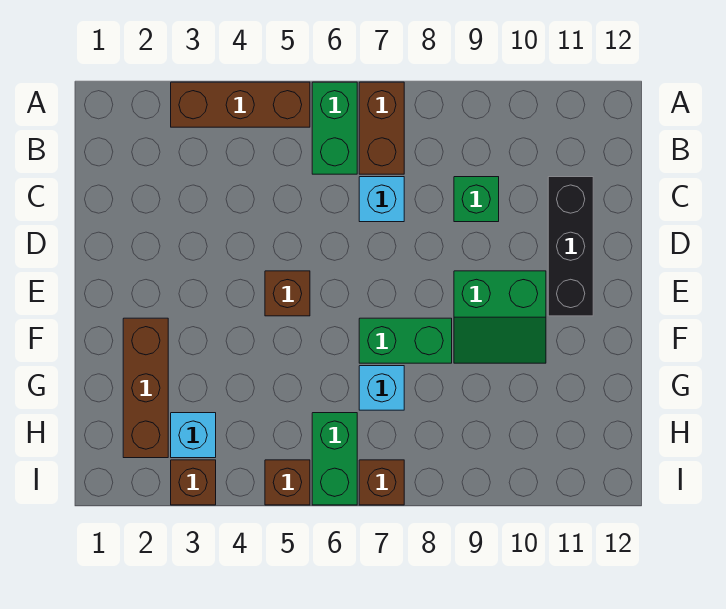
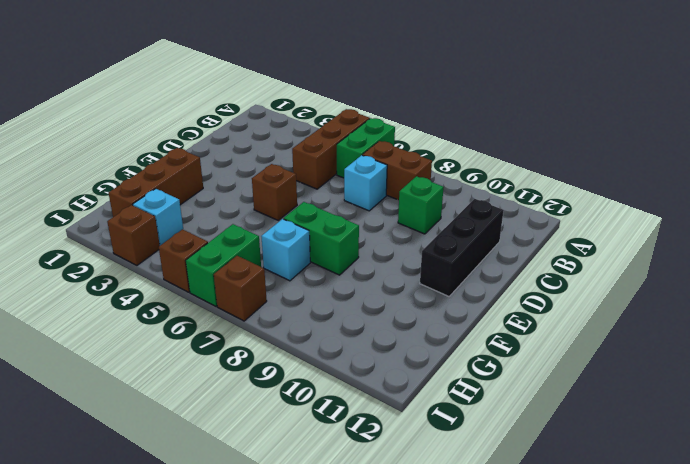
brown 1x3 brick [171,82,310,127] -> brown 1x3 brick turned to [292,109,370,189]
brown 1x2 brick [359,82,404,174] -> brown 1x2 brick turned to [363,141,432,200]
green 2x2 slope [454,271,546,363] -> none

